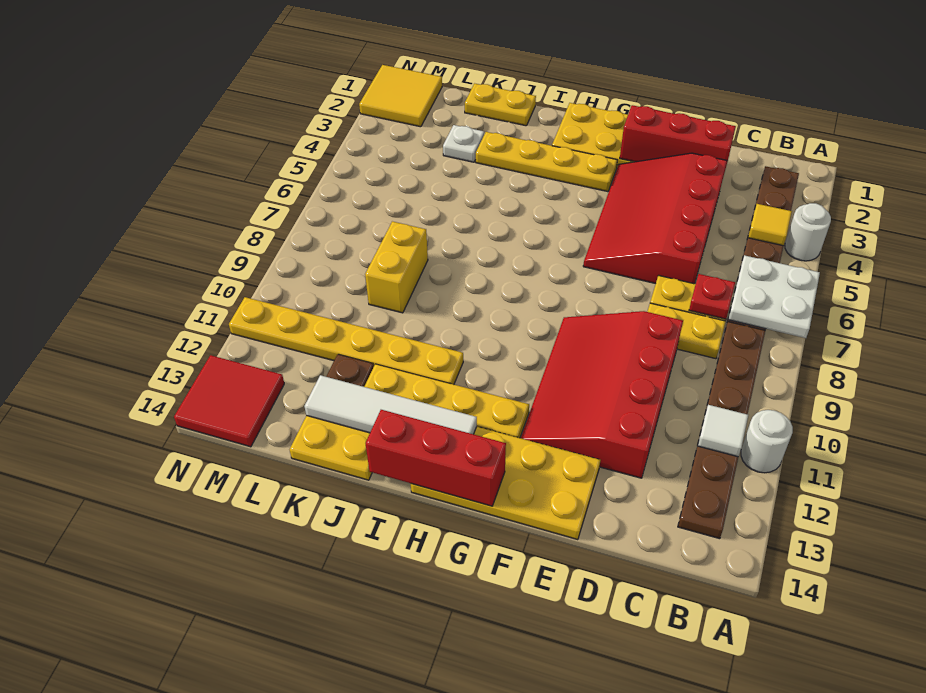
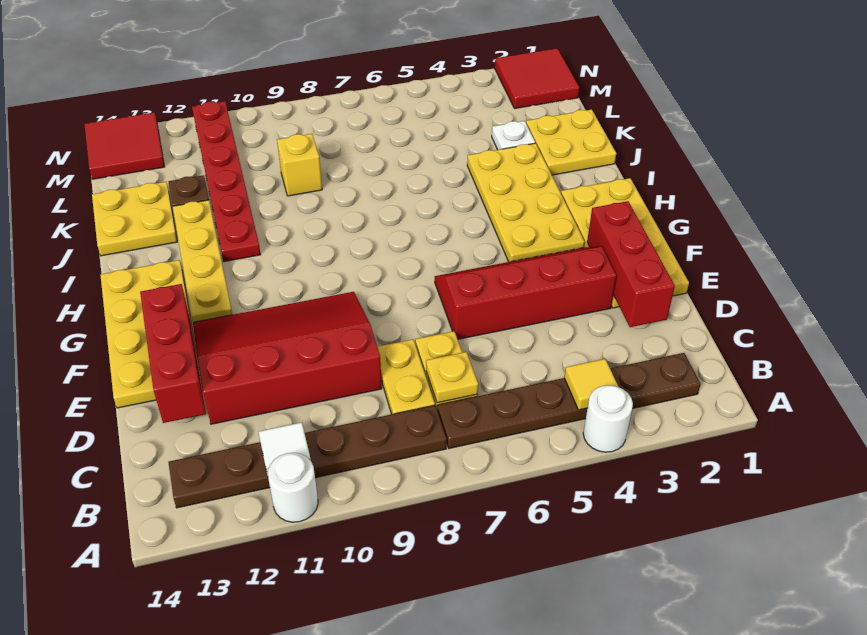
white 2x2 plate [728,255,820,338] -> none
red 1x1 plate [689,274,735,319] -> yellow 1x1 plate [426,352,478,403]
red 3x4 slope [583,153,727,284] -> red 2x4 slope [435,247,617,339]
yellow 1x4 plate [476,132,617,192] -> yellow 2x4 plate [467,143,585,262]
red 1x3 brick [366,410,506,506] -> red 1x3 brick moved to [140,284,206,423]
white 1x4 tile [304,375,477,434] -> none
yellow 1x6 plate [229,297,463,384] -> red 1x6 plate [192,101,261,262]
yellow 1x2 plate [465,83,536,126] -> yellow 2x2 plate [526,109,616,175]
yellow 1x2 brick [365,221,428,313] -> yellow 1x1 brick [277,134,322,196]
yellow 2x2 tile [359,65,442,127] -> red 2x2 tile [495,48,579,109]

